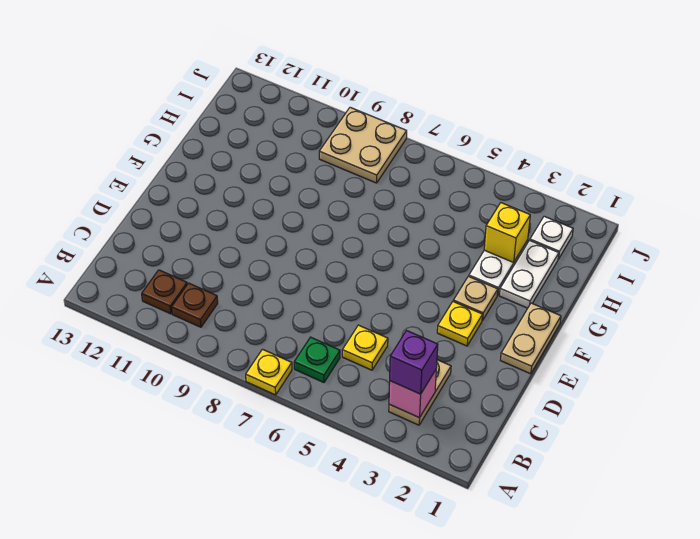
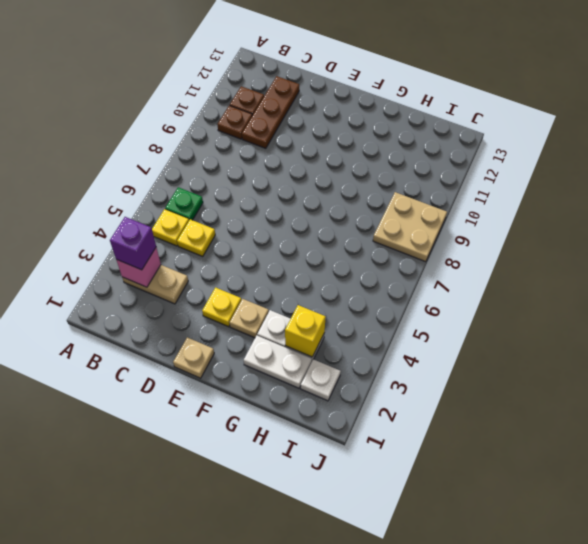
yellow 1x1 plate [246,349,292,395] -> yellow 1x1 plate moved to [152,209,189,246]
none -> brown 1x3 plate [242,76,299,148]
tan 1x2 plate [500,303,561,374] -> tan 1x1 plate [173,337,214,378]

